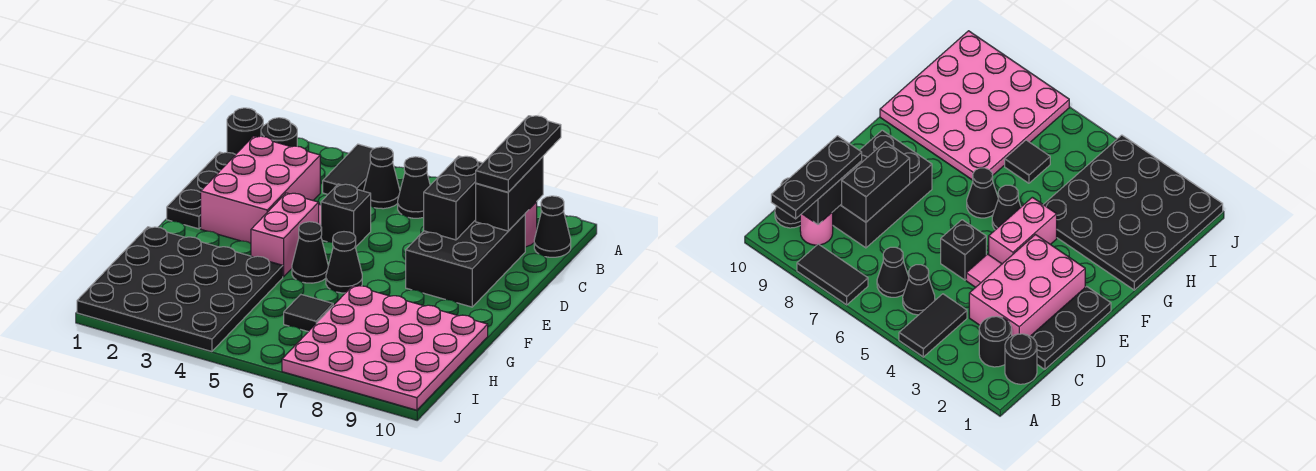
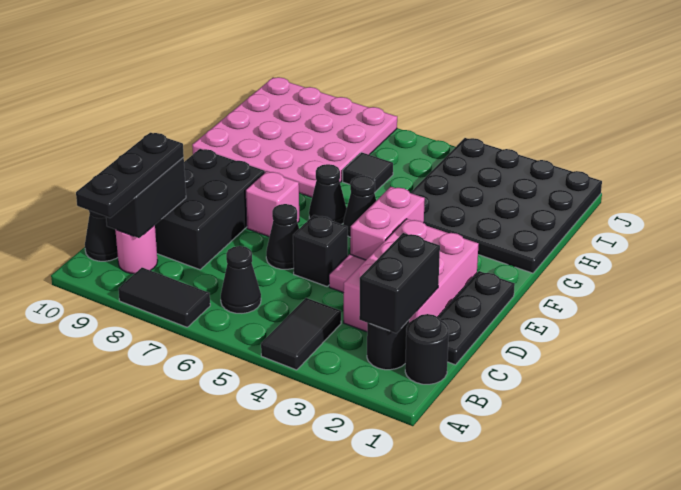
black 1x1 cone [364,147,400,209] -> black 1x1 cone moved to [266,204,299,269]
black 1x2 brick [424,156,482,240] -> black 1x2 brick moved to [359,233,440,333]
none -> pink 1x1 brick [246,171,299,237]

